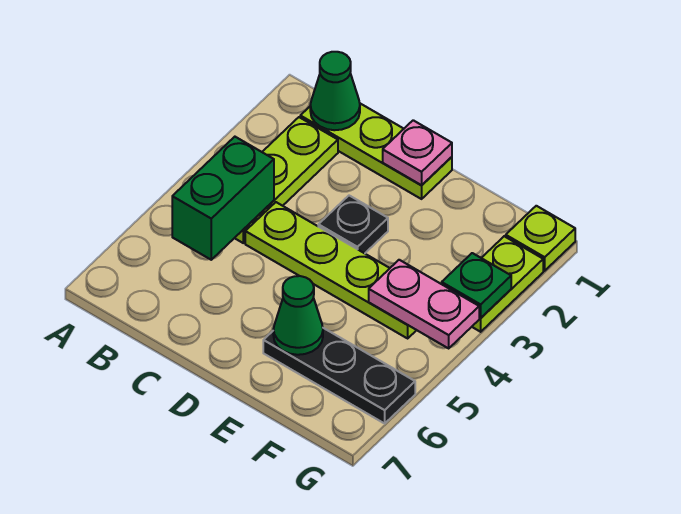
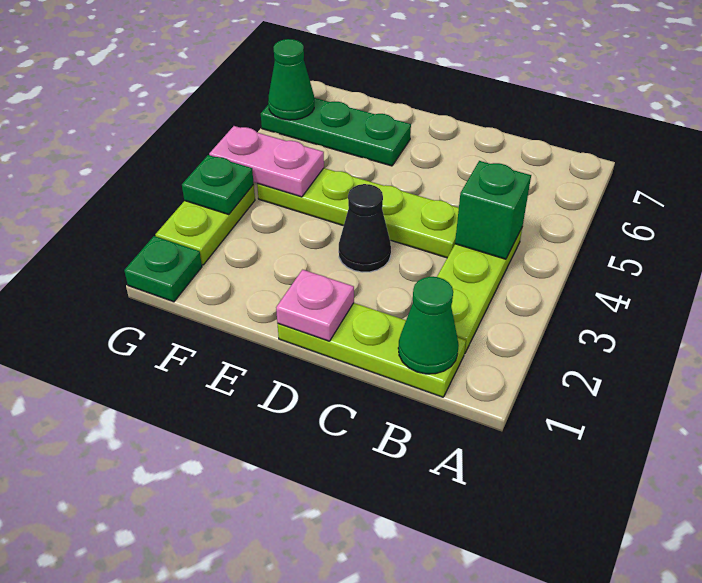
green 1x2 brick [172,137,274,260] -> green 1x1 brick [455,161,531,259]
black 1x1 plate [318,196,388,253] -> black 1x1 cone [339,184,391,272]
black 1x3 plate [263,328,415,423] -> green 1x3 plate [261,98,411,166]
green 1x1 cone [273,276,323,355] -> green 1x1 cone moved to [268,39,314,120]
lime 1x1 plate [506,206,575,271] -> green 1x1 plate [124,236,202,302]

